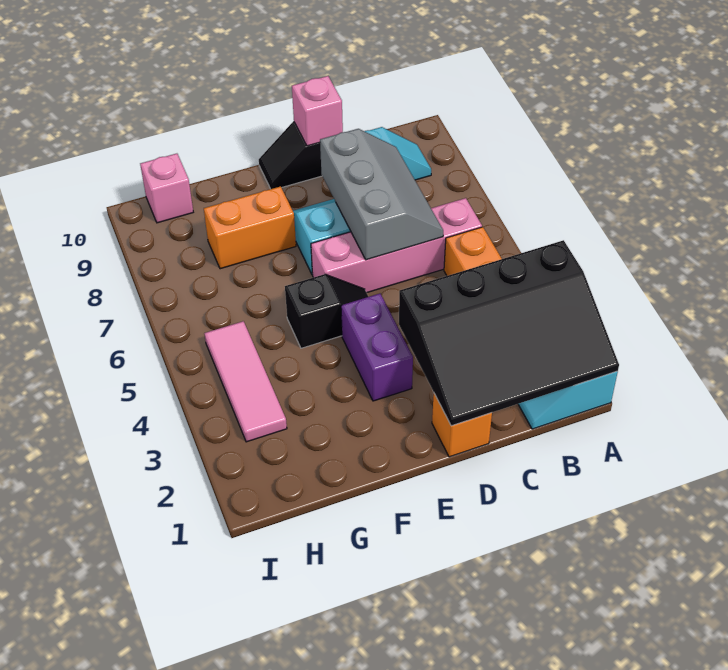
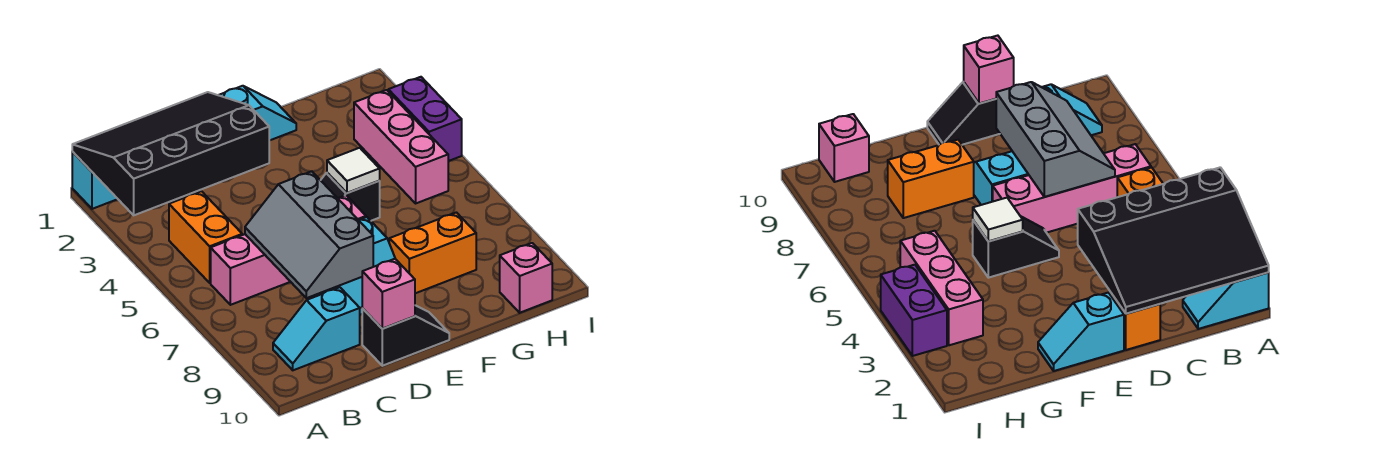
none -> cyan 1x2 slope [219,86,296,141]
purple 1x2 brick [341,294,413,401] -> purple 1x2 brick moved to [388,77,462,161]
none -> white 1x1 tile [327,148,380,193]
pink 1x3 tile [204,321,287,442] -> pink 1x3 brick [354,90,448,203]

